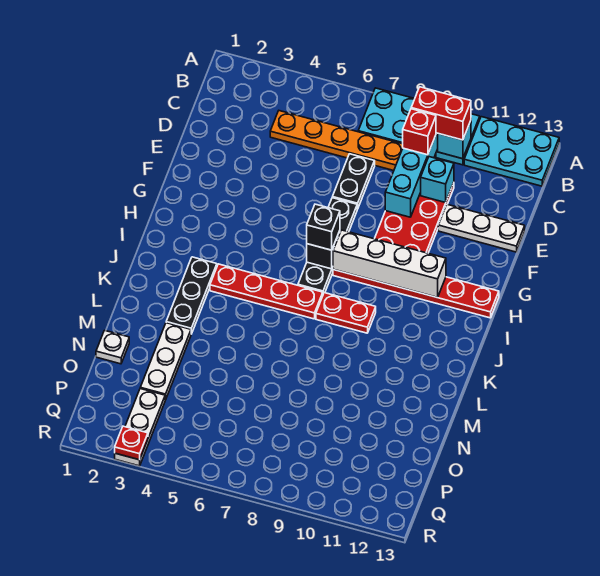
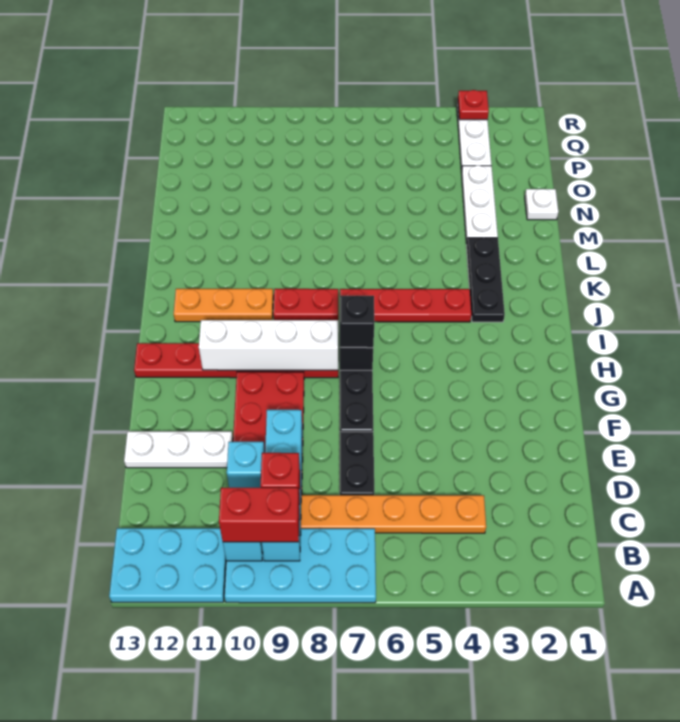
none -> orange 1x3 plate [174,289,273,322]

